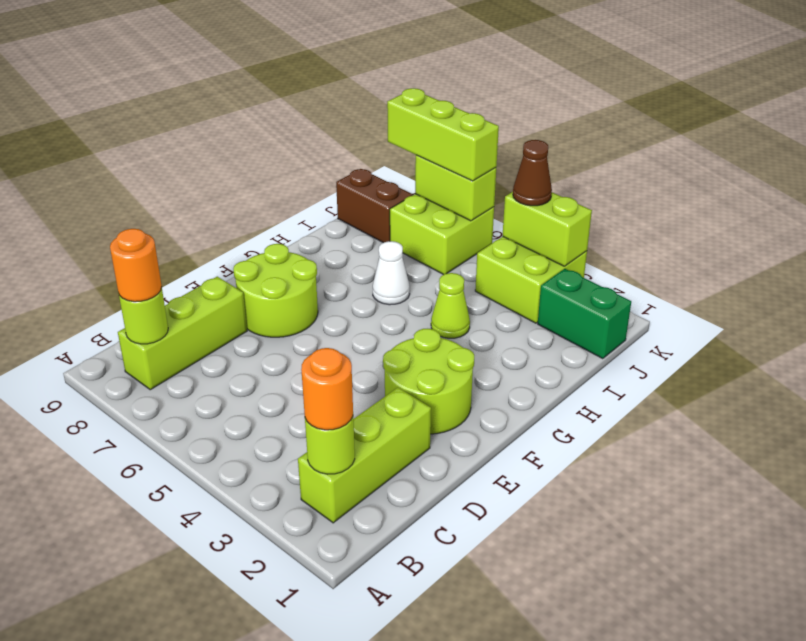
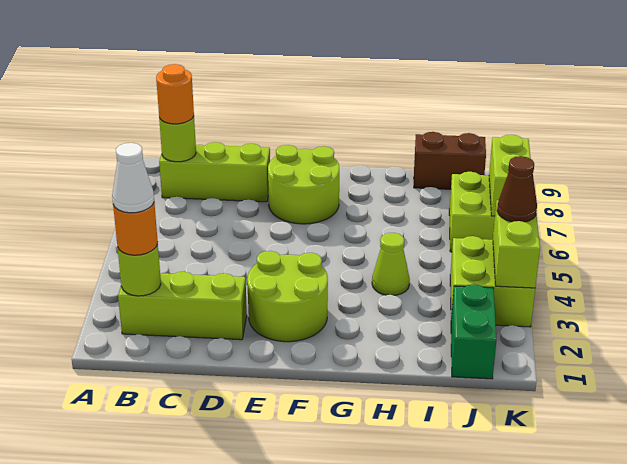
white 1x1 cone [373,241,410,305] -> white 1x1 cone moved to [112,143,154,213]
brown 1x2 brick [336,169,413,243] -> brown 1x2 brick turned to [414,132,486,189]
lime 1x3 brick [387,88,499,181] -> none

